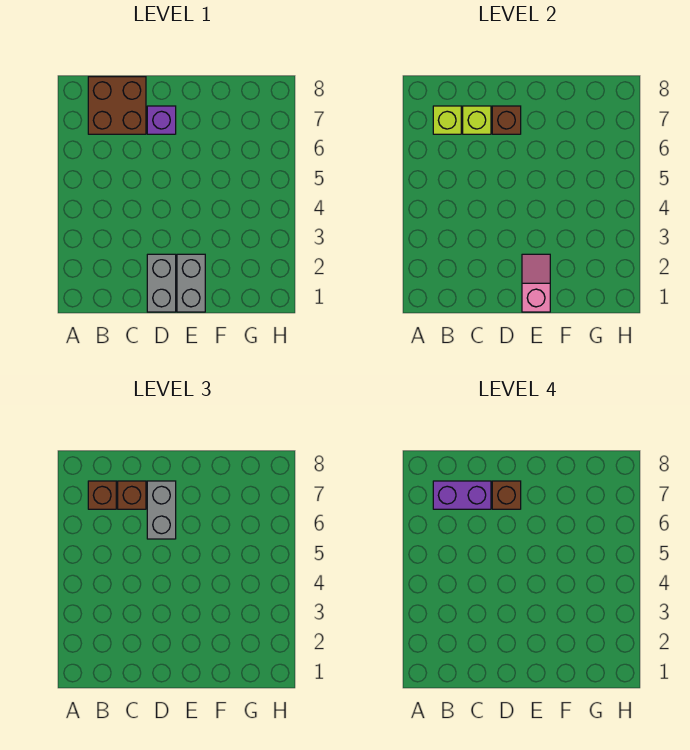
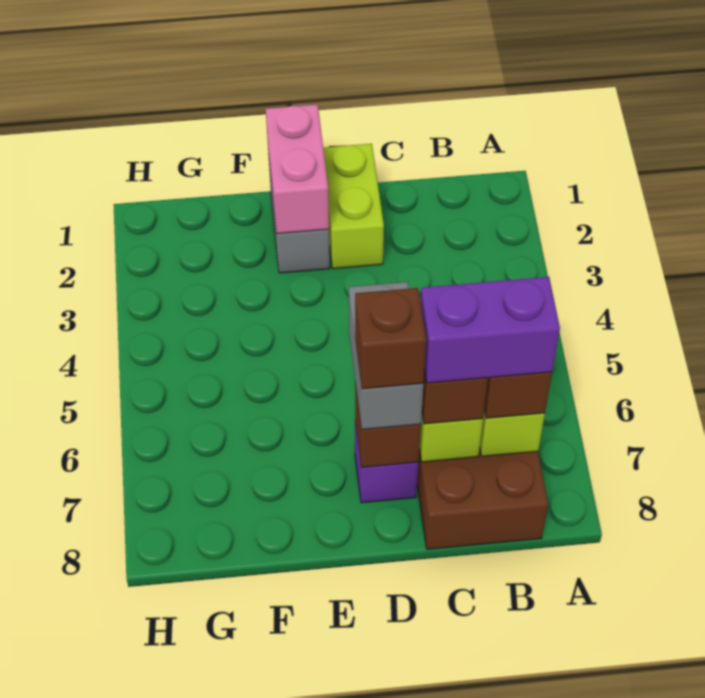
grey 1x2 brick [147,254,176,312] -> lime 1x2 brick [323,144,384,269]
pink 1x2 slope [522,254,550,312] -> pink 1x2 brick [266,104,329,234]

